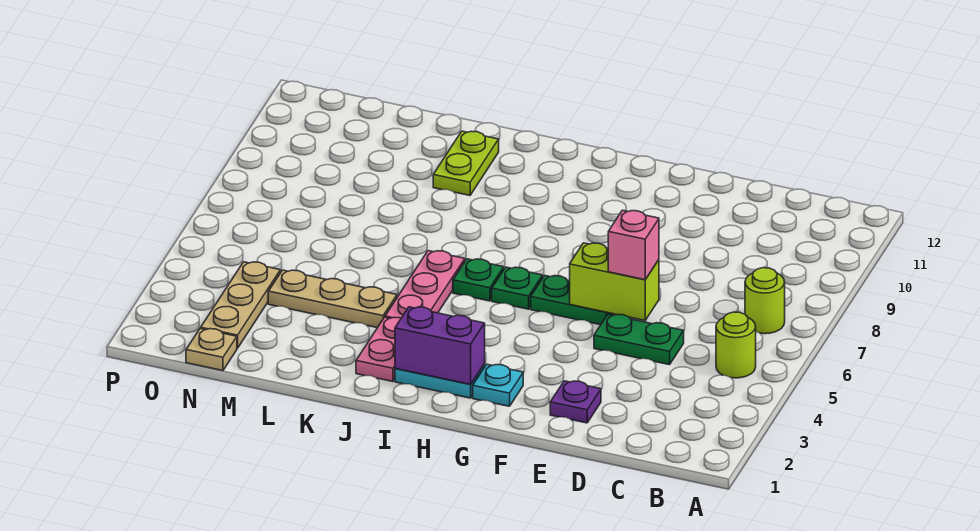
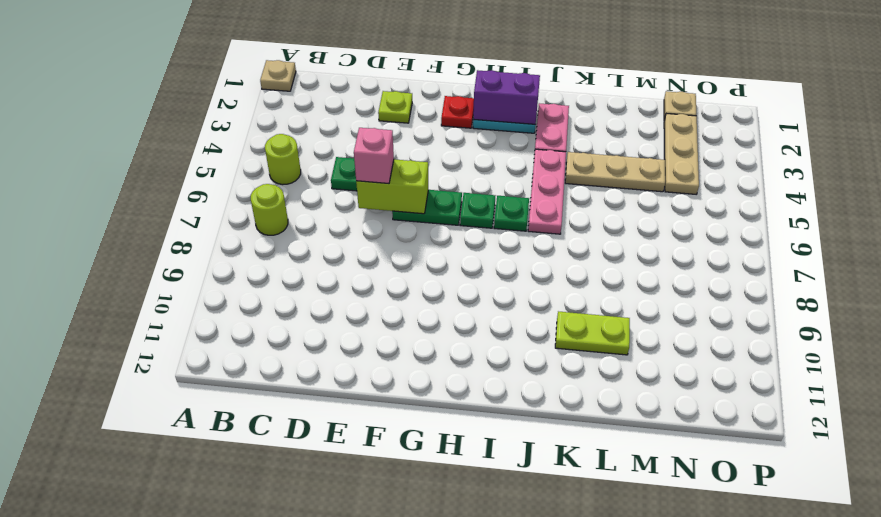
none -> tan 1x1 plate [260,60,296,91]
purple 1x1 plate [550,381,601,423] -> lime 1x1 plate [378,91,412,123]
cyan 1x1 plate [473,364,523,406] -> red 1x1 plate [441,96,474,128]
lime 1x2 plate [433,131,499,195] -> lime 1x2 plate turned to [555,311,630,355]

